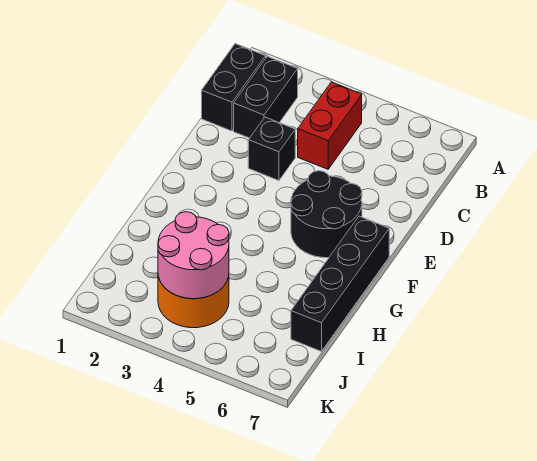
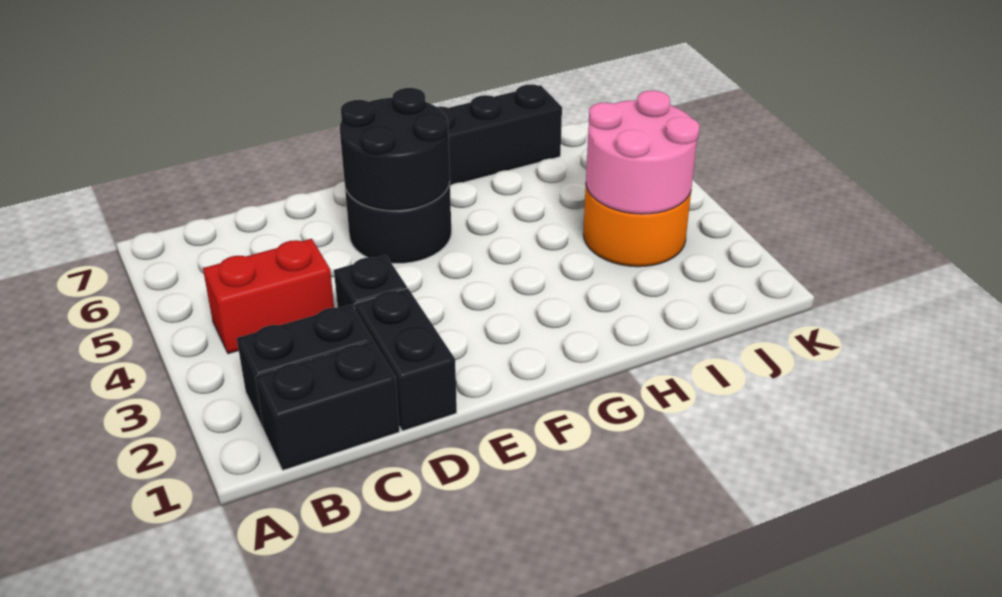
none -> black 1x2 brick [354,288,457,431]
none -> black 2x2 round brick [340,88,450,211]

